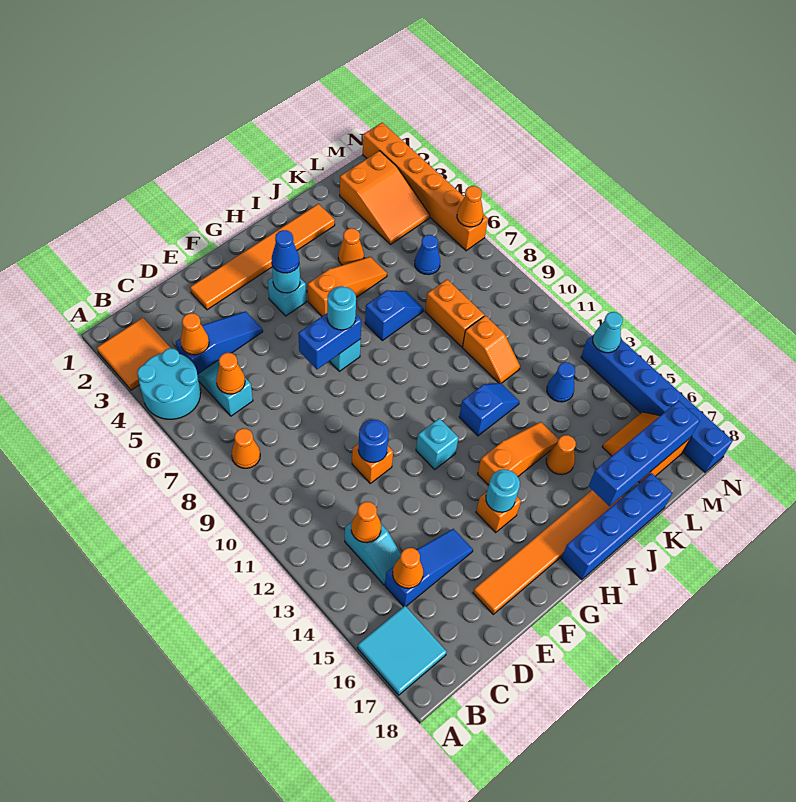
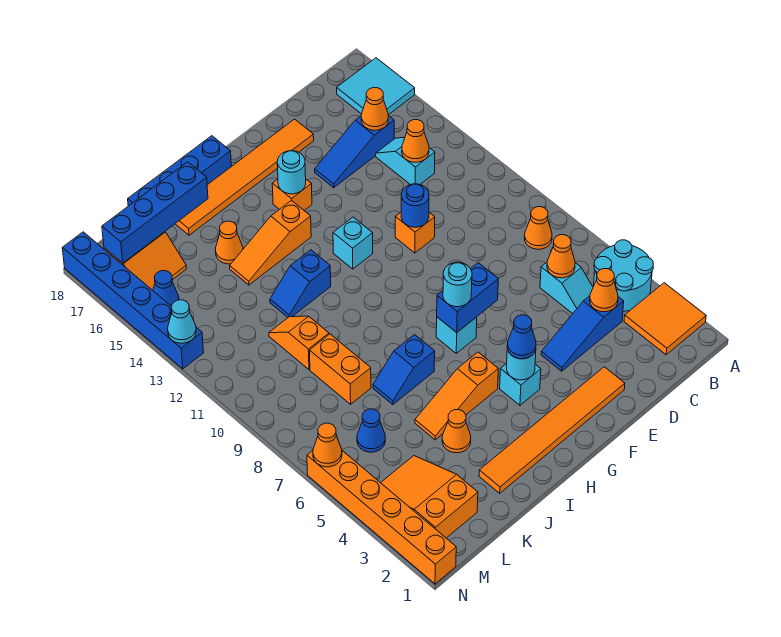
blue 1x1 cone [547,362,575,402] -> blue 1x1 cone moved to [153,271,179,306]

